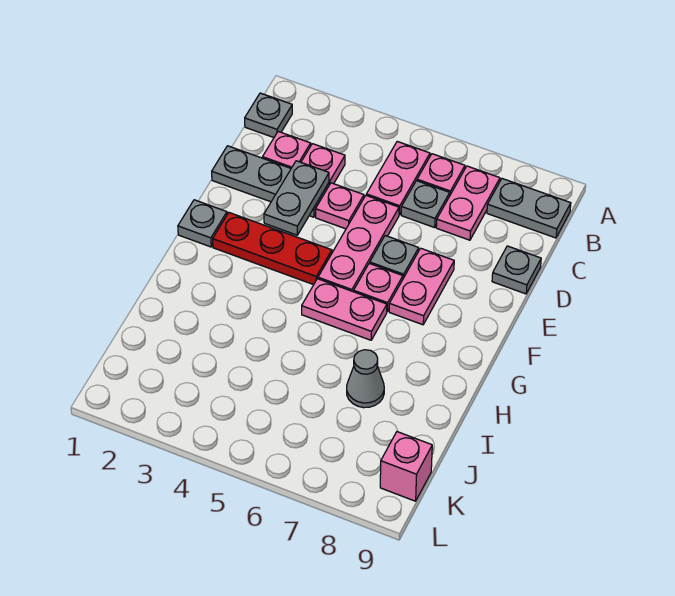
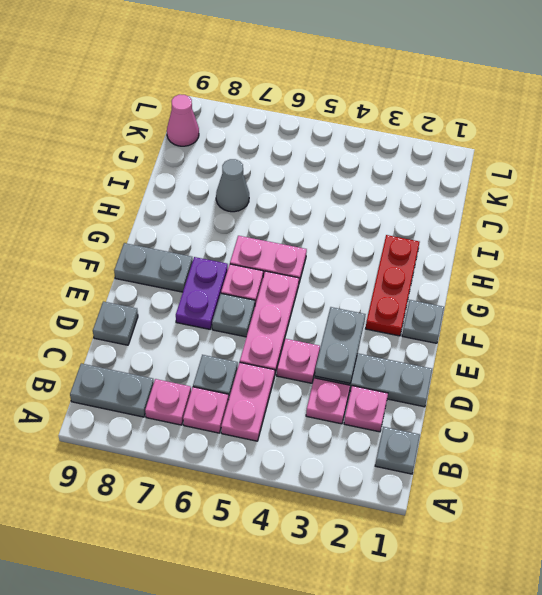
pink 1x2 plate [436,166,500,240] -> pink 1x1 plate [145,379,191,425]
pink 1x2 plate [389,248,454,325] -> purple 1x2 plate [176,257,228,329]
red 1x3 plate [213,213,332,285] -> red 1x3 plate turned to [366,235,420,336]
none -> grey 1x2 plate [114,243,193,292]
pink 1x1 brick [380,432,432,501] -> pink 1x1 cone [167,95,199,146]

